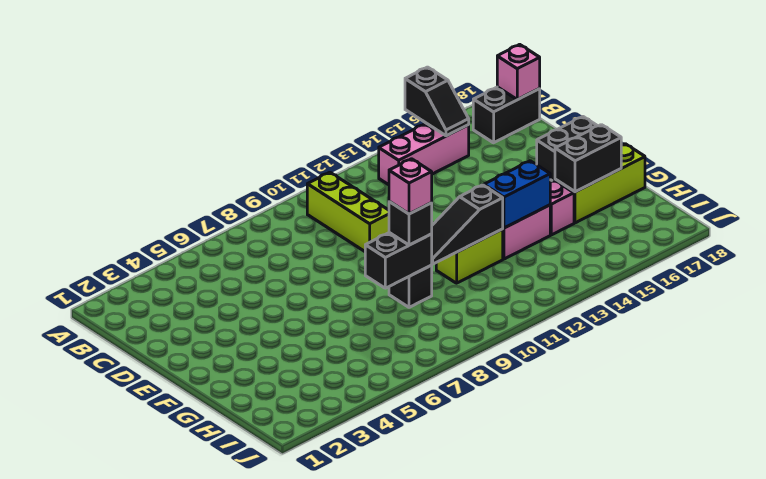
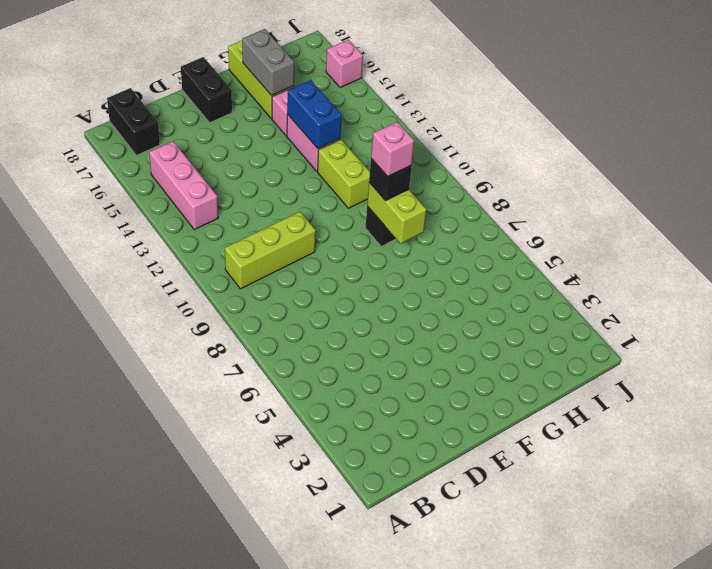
black 1x2 slope [405,67,469,136] -> none
pink 1x1 brick [497,44,540,100] -> pink 1x1 brick moved to [326,40,363,87]
black 1x2 brick [365,233,432,288] -> lime 1x2 brick [367,183,427,244]
black 1x3 slope [432,185,503,264] -> none
black 1x2 brick [555,125,621,192] -> grey 1x2 brick [242,29,294,96]

